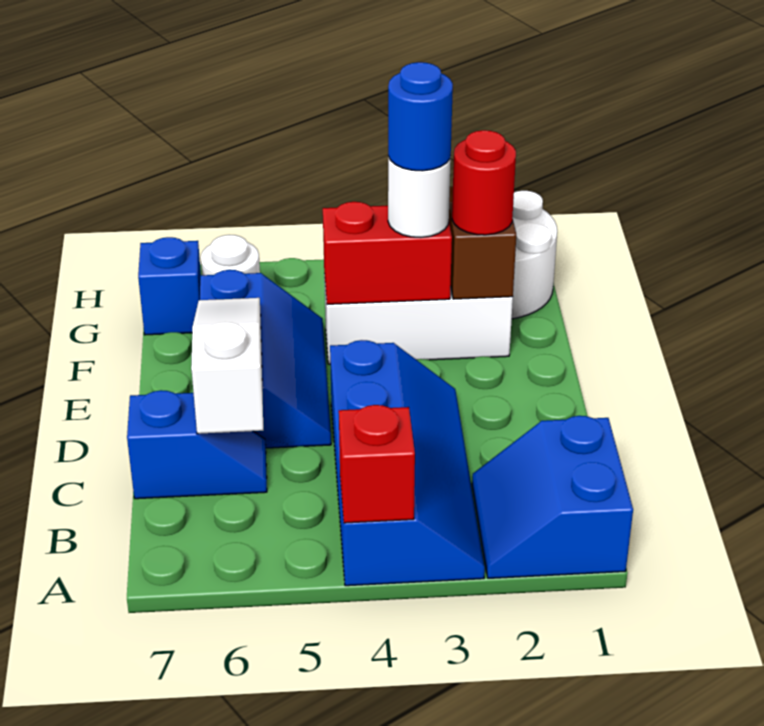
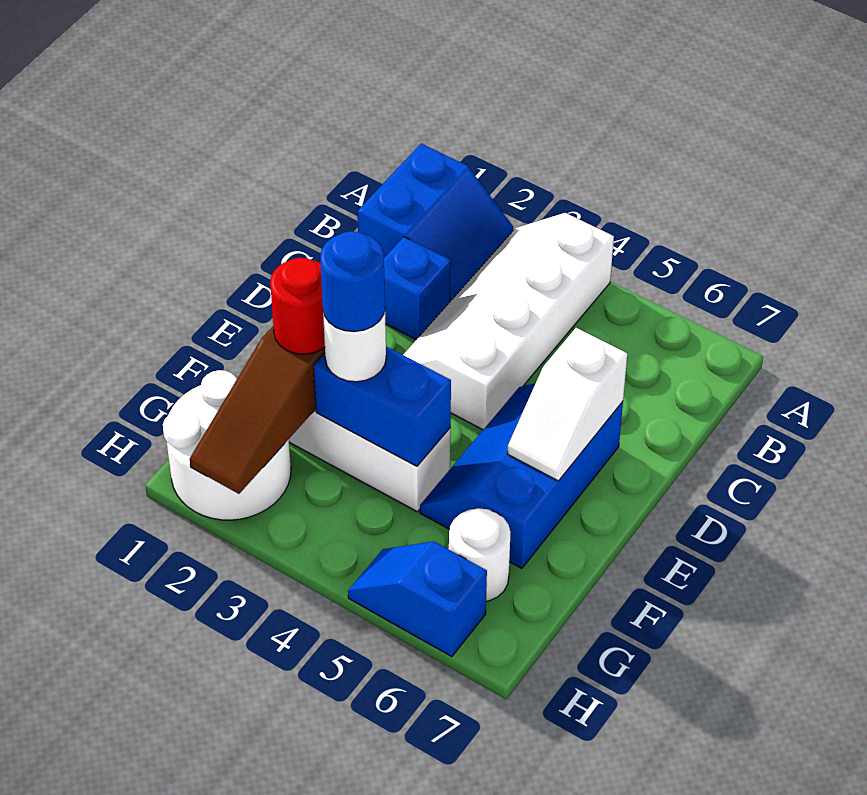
blue 2x4 slope [330,340,485,586] -> white 2x4 slope [403,213,614,430]
red 1x1 brick [339,405,415,523] -> none
blue 1x2 slope [127,390,267,499] -> blue 1x2 slope moved to [348,541,487,657]
white 1x3 slope [191,298,263,434] -> white 1x2 slope [507,328,627,481]
red 1x2 brick [323,202,452,304] -> blue 1x2 brick [314,346,451,466]
blue 1x1 brick [138,237,201,335] -> blue 1x1 brick moved to [384,237,451,340]

